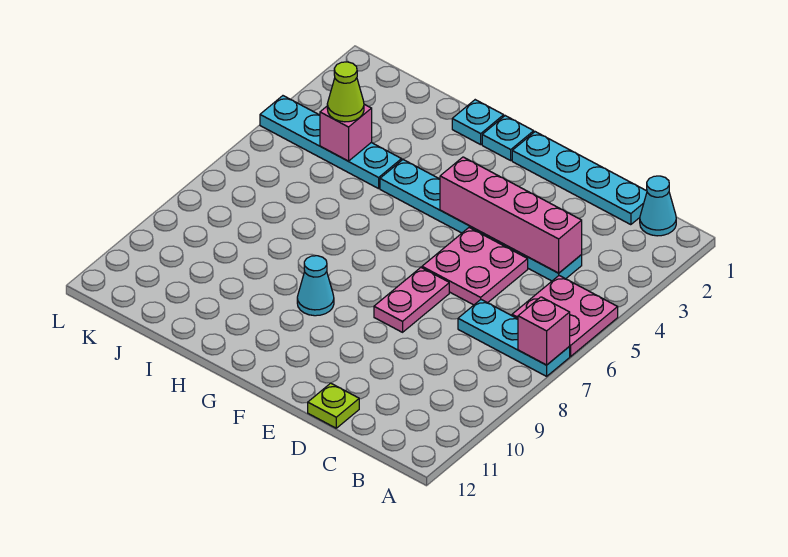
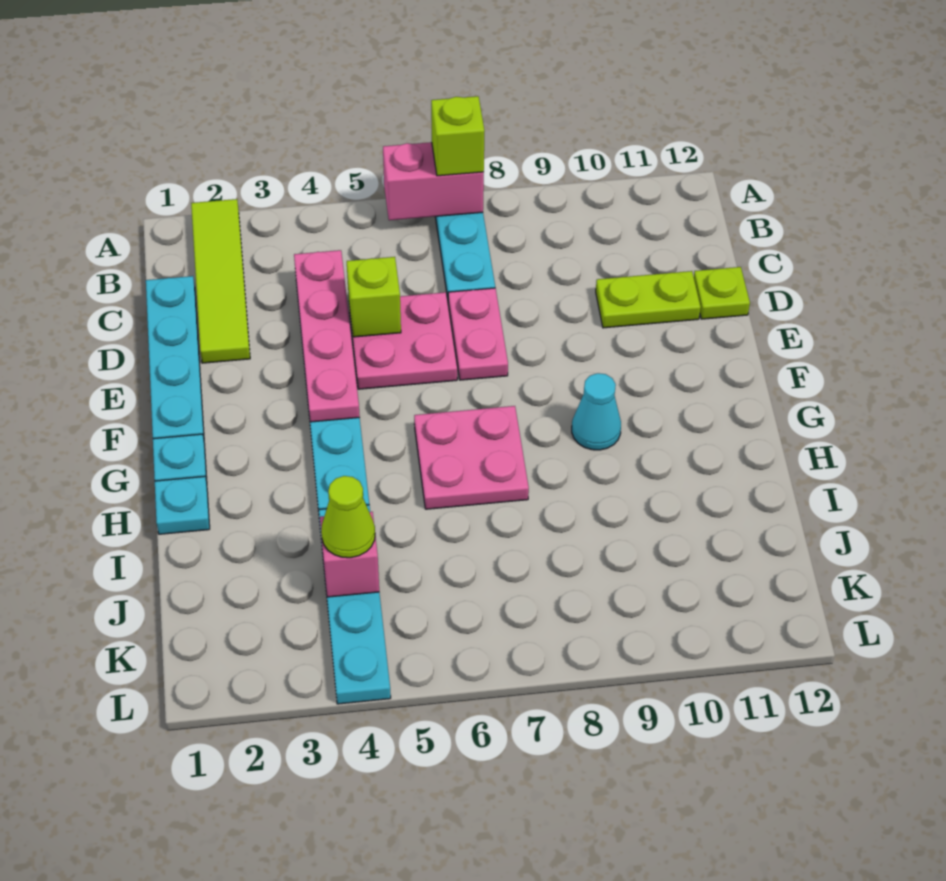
none -> lime 1x4 tile [191,199,250,363]
pink 2x2 plate [512,276,618,356] -> pink 2x2 plate moved to [414,406,529,509]
pink 1x1 brick [518,297,570,365] -> pink 1x2 brick [383,142,484,220]
none -> lime 1x1 brick [431,96,485,176]
cyan 1x1 cone [640,176,676,236] -> none
pink 1x4 brick [440,157,582,273] -> pink 1x4 plate [294,250,360,422]
none -> lime 1x1 brick [347,257,401,337]
none -> lime 1x2 plate [596,271,701,328]
pink 1x2 plate [374,268,449,332] -> pink 1x2 plate turned to [448,288,508,380]

